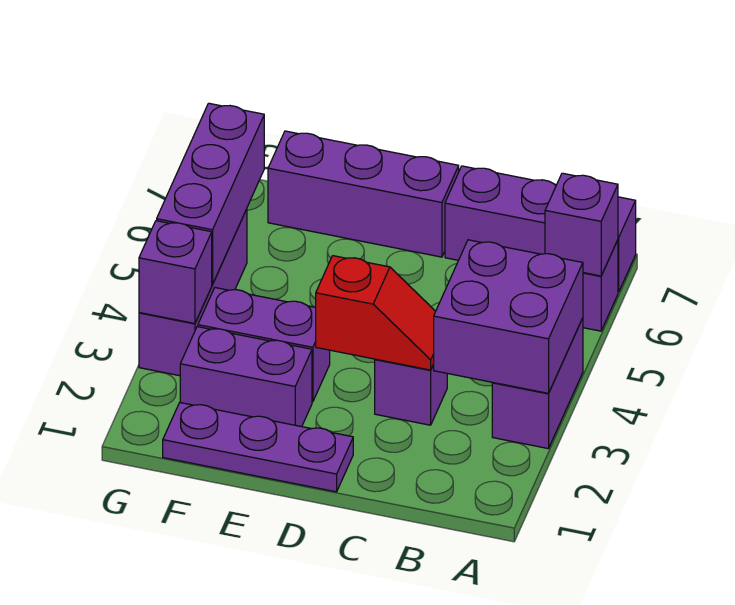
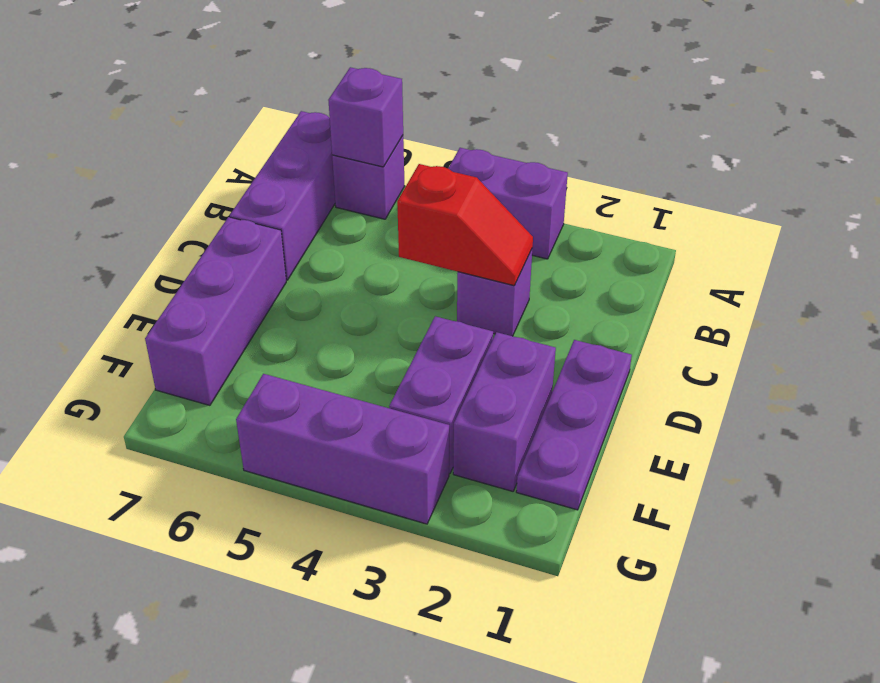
purple 2x2 brick [434,240,583,393] -> none
red 1x2 slope [316,256,436,370] -> red 1x2 slope turned to [397,164,533,286]
purple 1x1 brick [139,221,212,323] -> none
purple 1x3 brick [157,103,264,284] -> none

